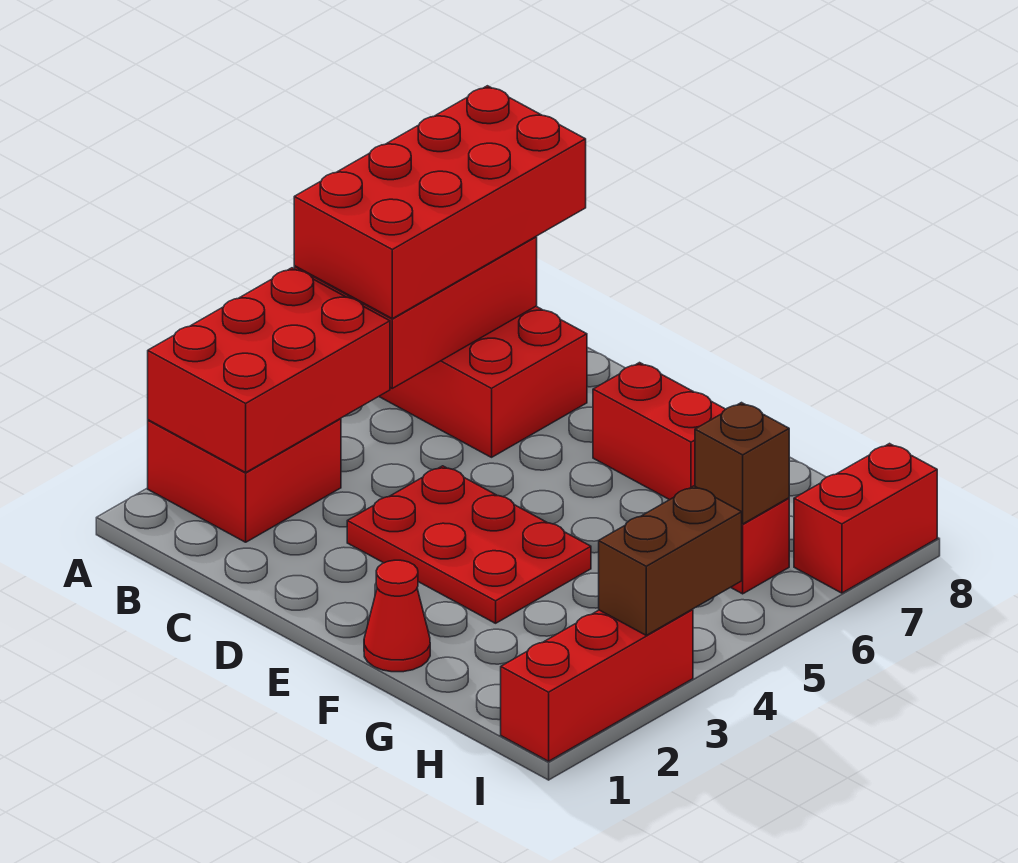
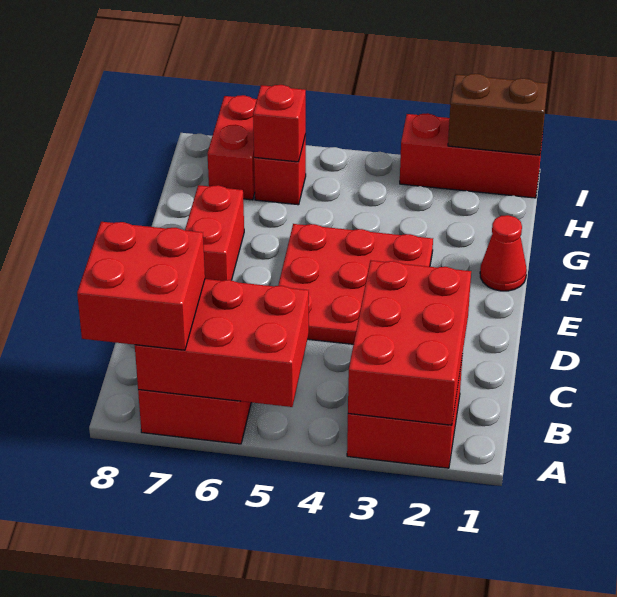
red 2x3 brick [148,268,390,472] -> red 2x3 brick turned to [348,261,471,425]
red 2x4 brick [294,86,586,319] -> red 2x2 brick [77,222,205,350]
red 2x3 plate [347,466,591,623] -> red 3x3 plate [278,224,433,344]
brown 1x1 brick [695,403,789,524] -> red 1x1 brick [253,85,306,162]
brown 1x2 brick [599,486,742,635] -> brown 1x2 brick moved to [448,74,548,155]
red 1x2 brick [794,444,937,593] -> red 1x2 brick turned to [208,95,257,200]

